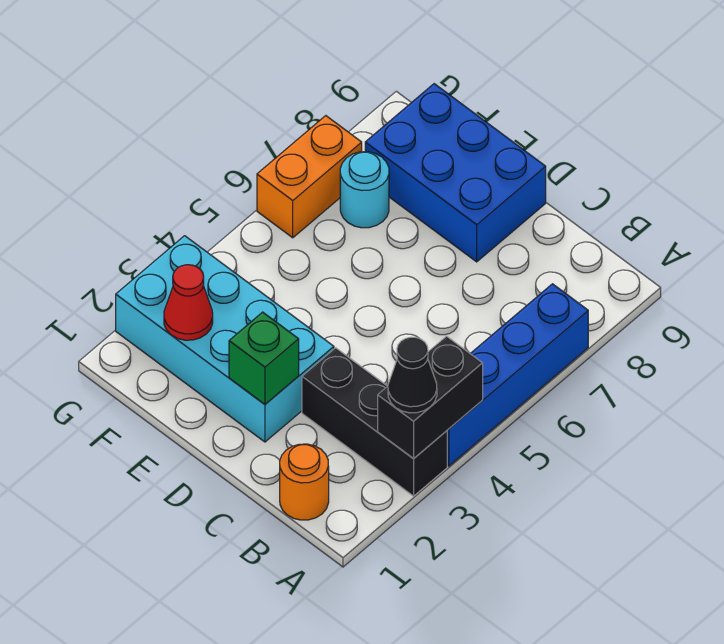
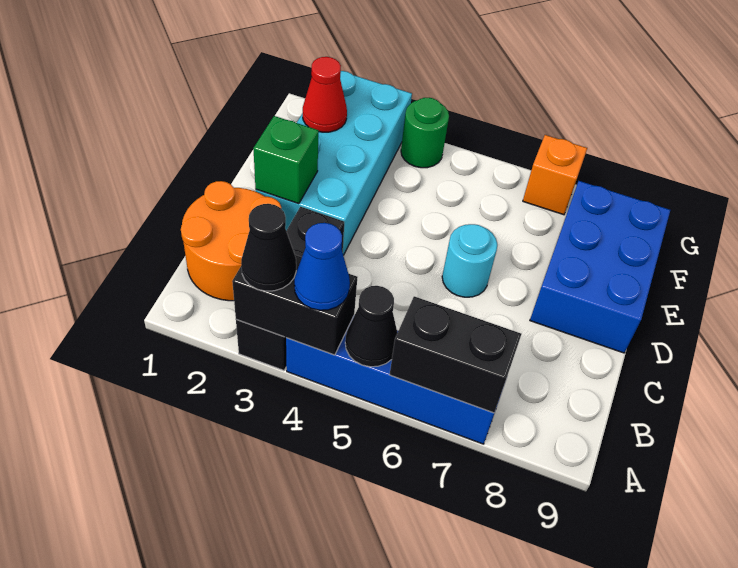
none -> blue 1x1 cone [294,223,350,310]
none -> black 1x1 cone [345,286,398,367]
none -> black 1x2 brick [390,296,521,413]
orange 1x1 round brick [280,444,329,520] -> orange 2x2 round brick [181,181,281,301]
cyan 1x1 round brick [340,152,389,228] -> cyan 1x1 round brick moved to [442,224,497,297]
none -> green 1x1 round brick [401,98,449,168]
orange 1x2 brick [257,116,362,238] -> orange 1x1 brick [523,135,587,215]

